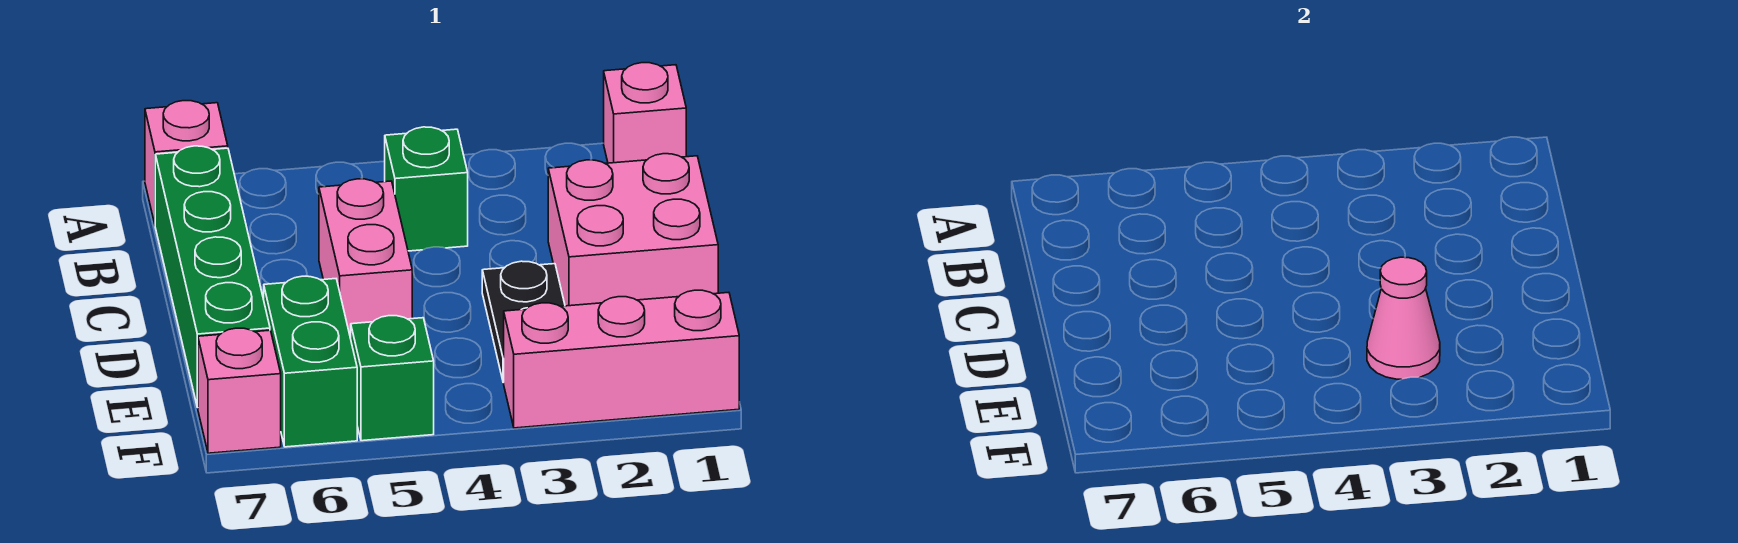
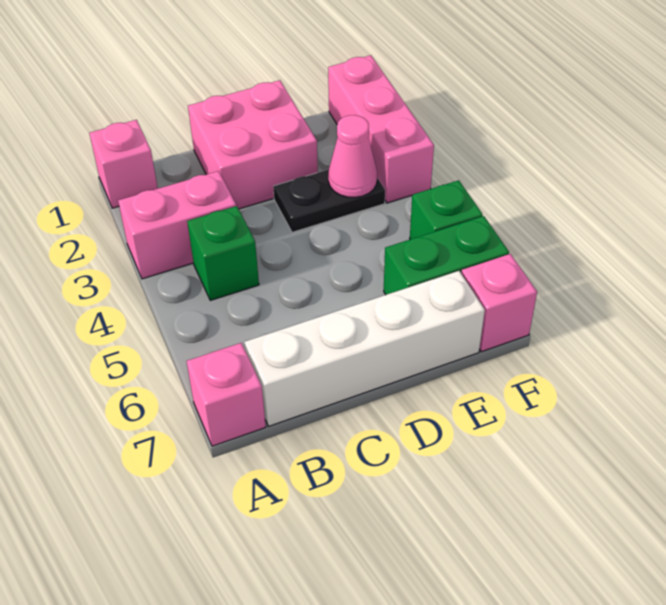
green 1x4 brick [155,146,270,407] -> white 1x4 brick [244,271,485,426]
pink 1x2 brick [319,179,412,338] -> pink 1x2 brick moved to [118,171,236,279]

